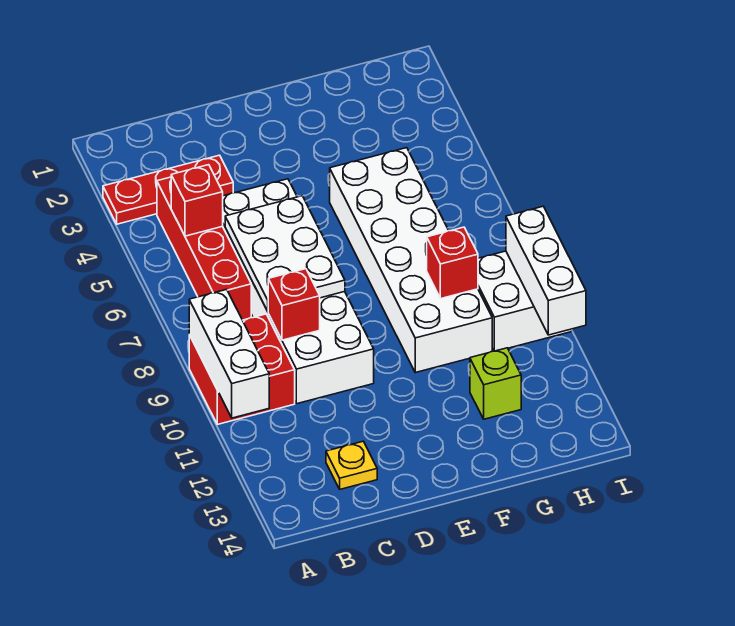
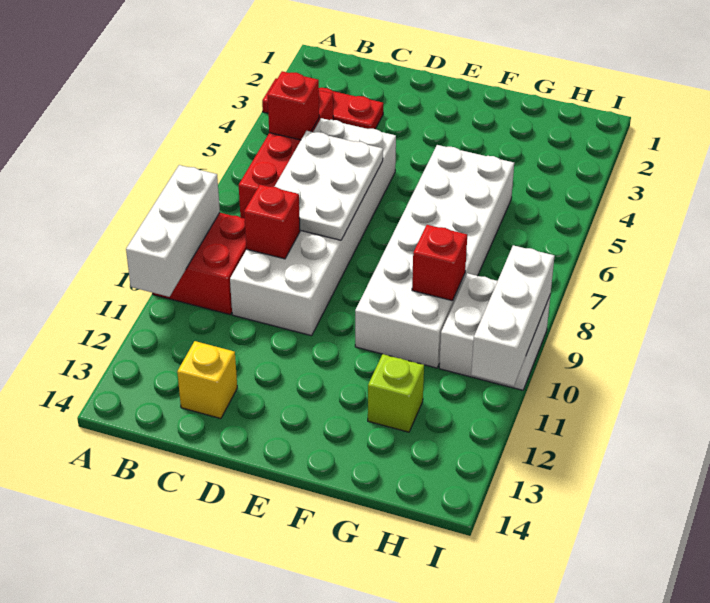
yellow 1x1 plate [326,441,377,489] -> yellow 1x1 brick [177,341,237,419]

